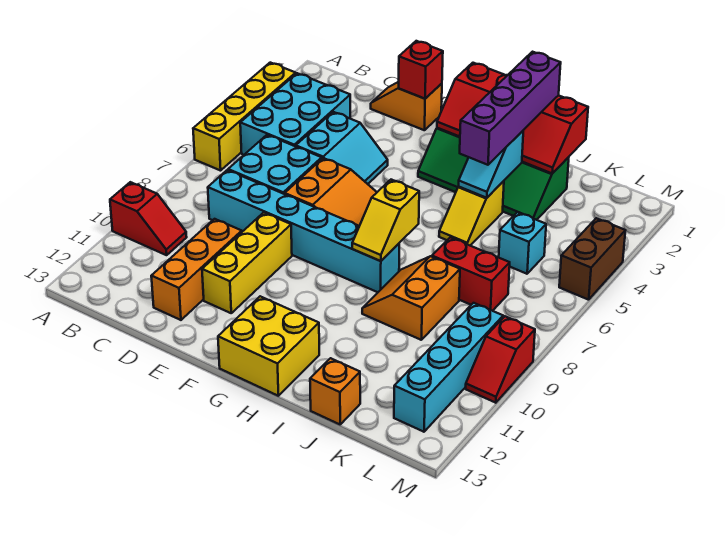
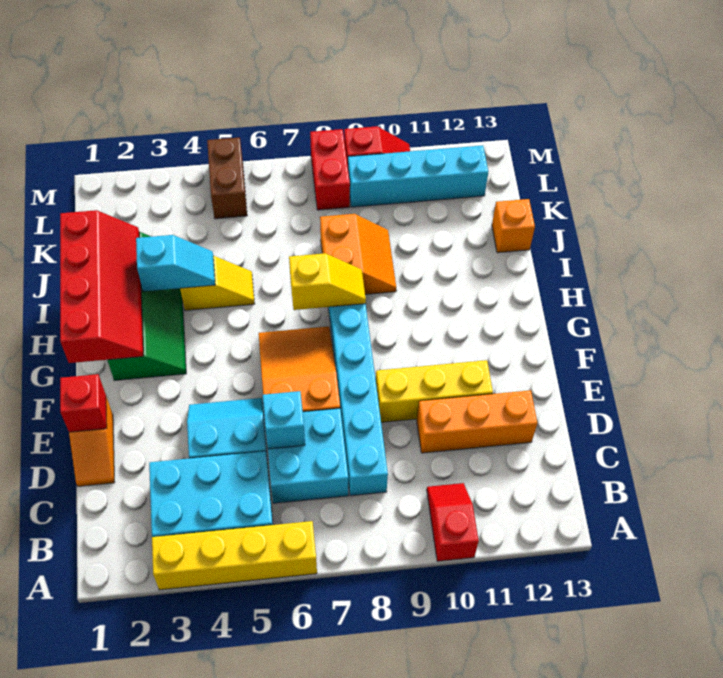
yellow 2x2 brick [218,296,319,396] -> none
purple 1x4 brick [460,52,561,165] -> none
orange 2x2 slope [362,256,460,340] -> orange 2x2 slope turned to [320,214,396,294]
red 1x2 brick [432,237,510,311] -> red 1x2 brick moved to [310,129,350,210]
cyan 1x1 brick [499,212,546,274] -> cyan 1x1 brick moved to [263,391,305,449]
brown 1x2 brick [559,218,626,300] -> brown 1x2 brick turned to [207,137,247,219]

